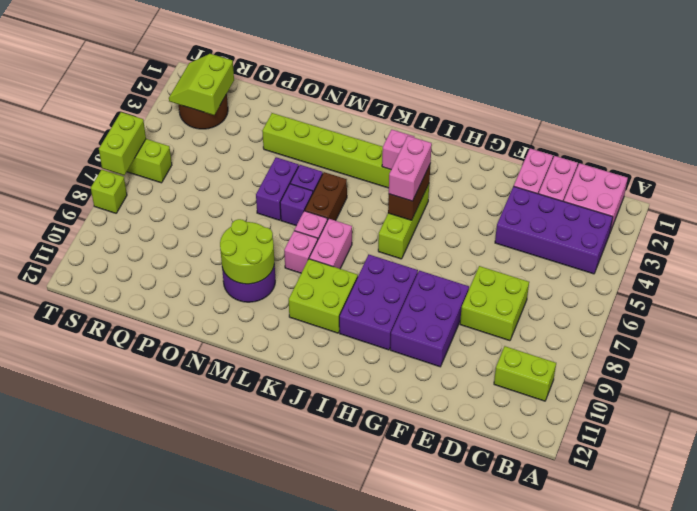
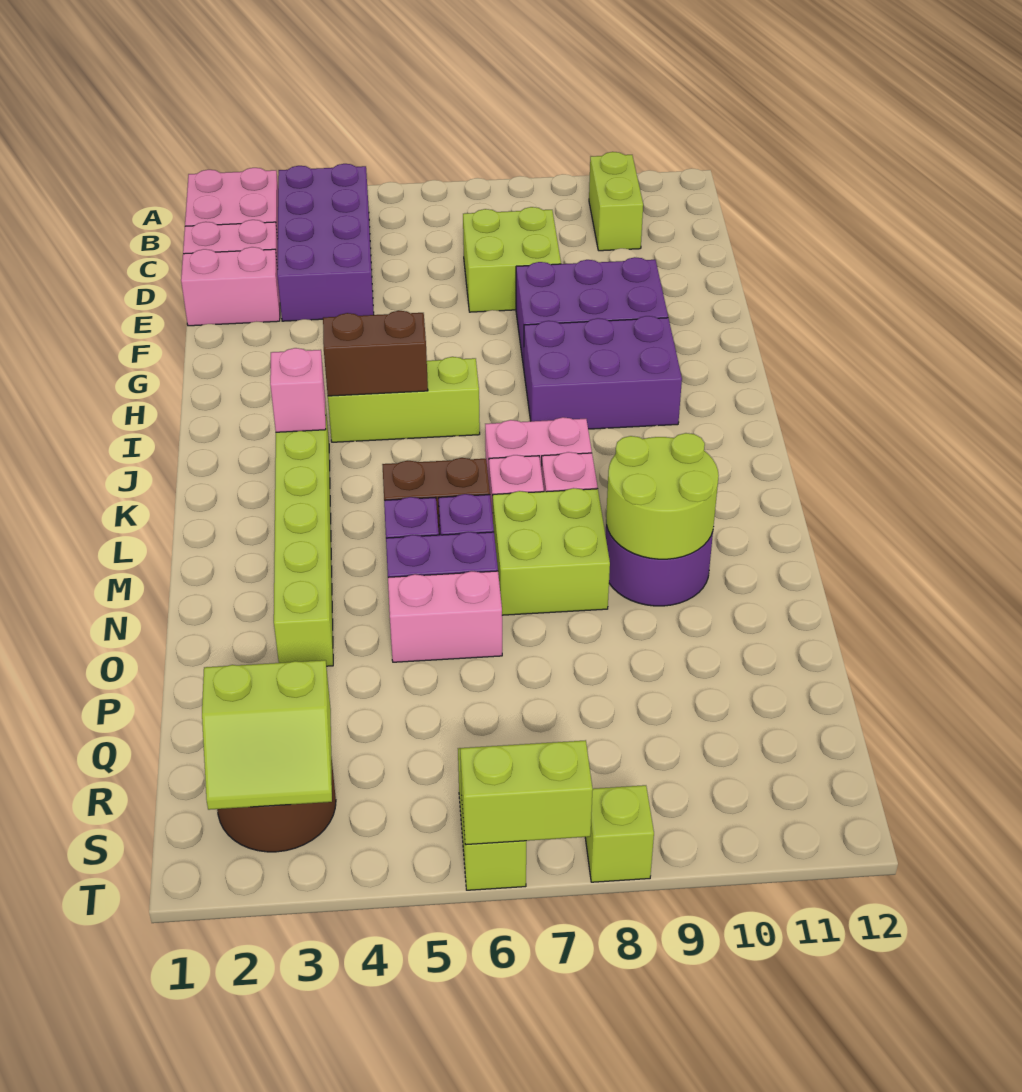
pink 1x2 brick [389,136,432,201] -> pink 1x2 brick moved to [388,571,502,662]
lime 2x2 brick [289,259,358,333] -> lime 2x2 brick moved to [493,488,610,615]

